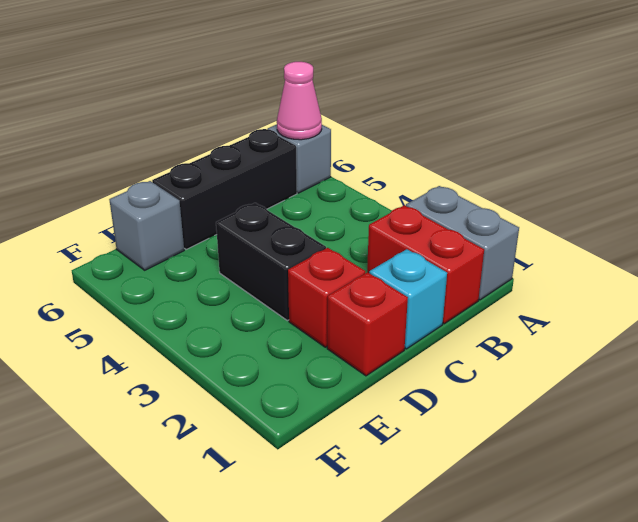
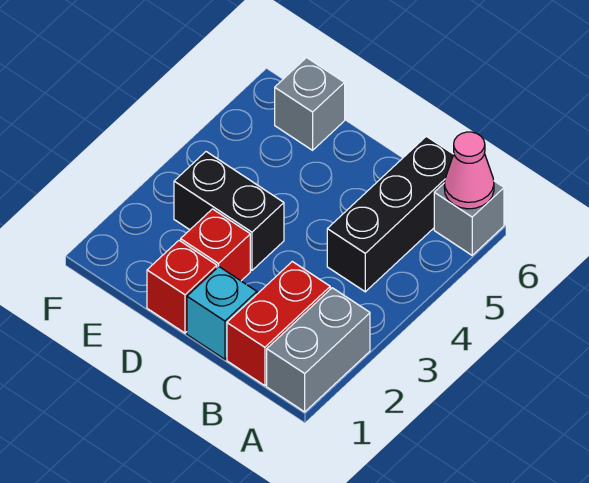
black 1x3 brick [152,129,297,249] -> black 1x3 brick turned to [327,136,454,292]
black 1x2 brick [216,203,326,321] -> black 1x2 brick turned to [174,152,284,270]

